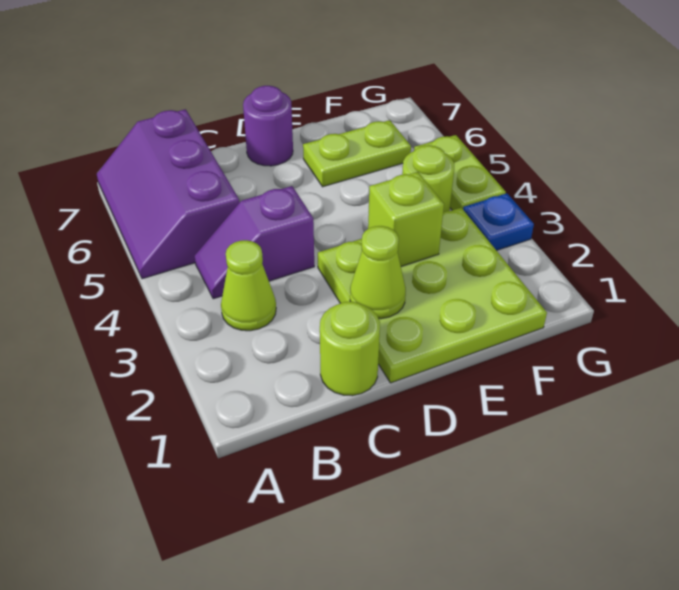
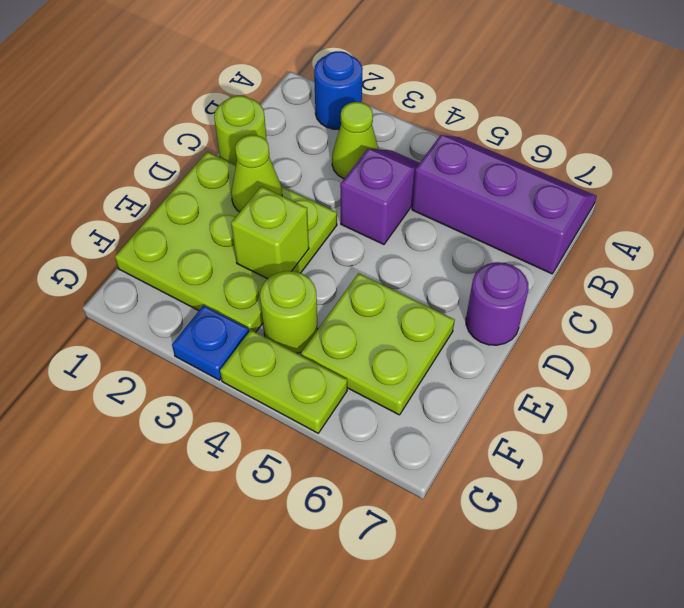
none -> blue 1x1 round brick [314,51,363,130]
lime 1x2 plate [303,120,411,187] -> lime 2x2 plate [301,273,455,415]

